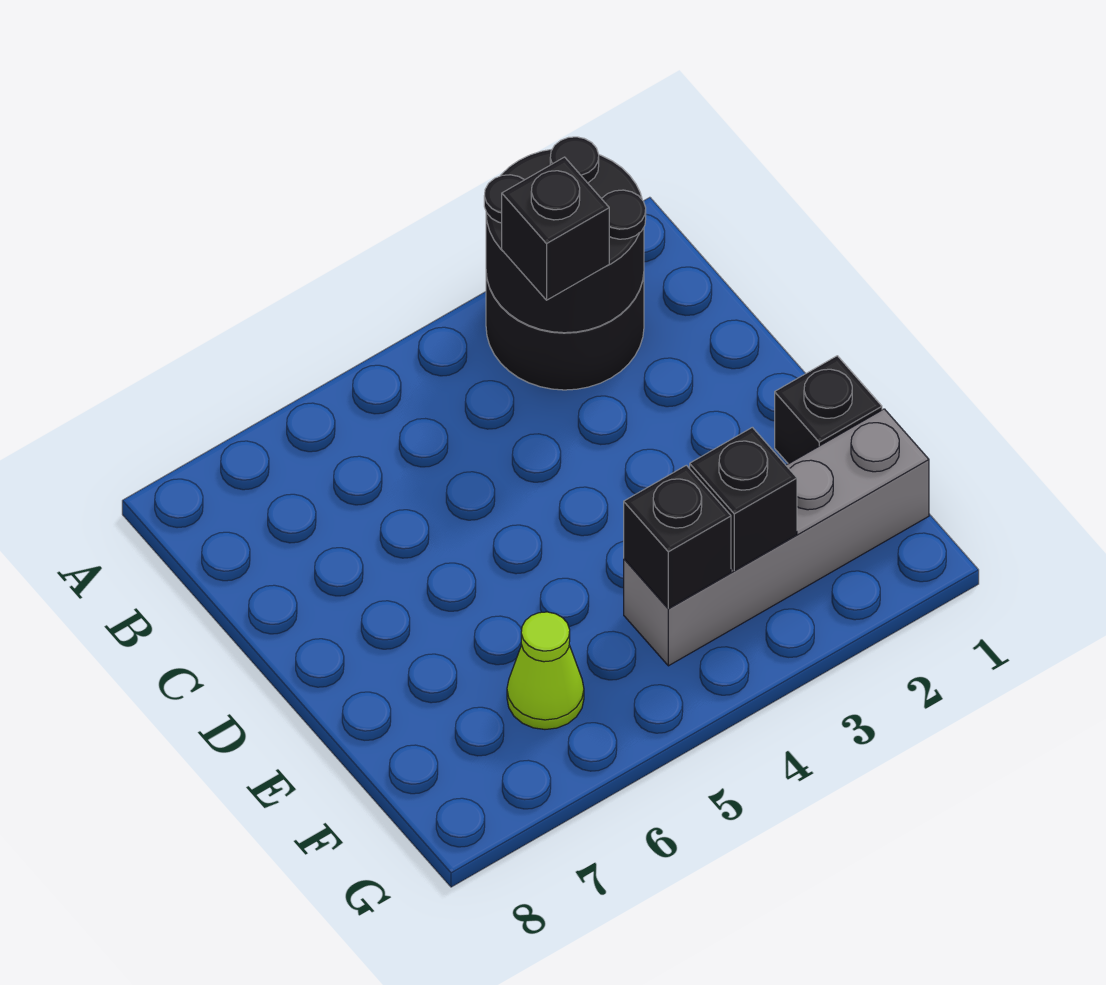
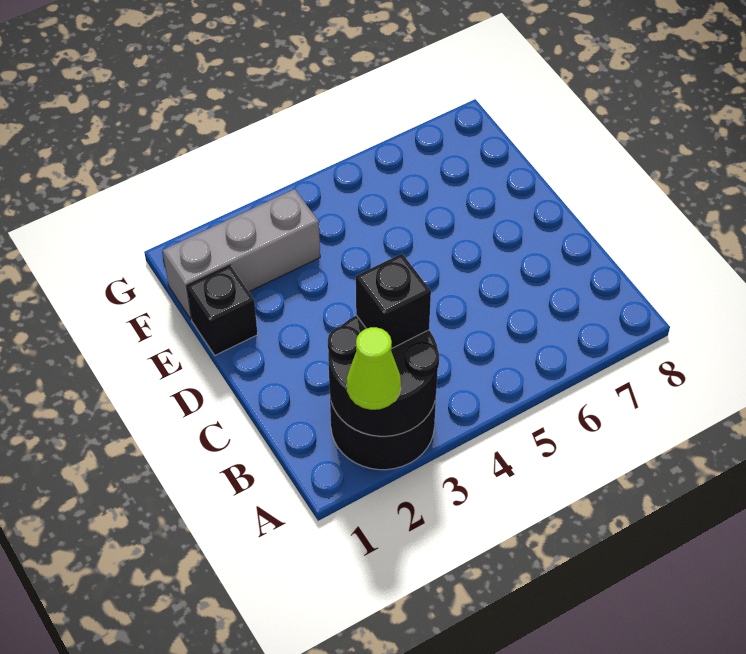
grey 1x4 brick [624,409,929,666] -> grey 1x3 brick [163,189,320,319]
black 1x1 brick [690,427,797,570] -> none
black 1x1 brick [624,465,731,608] -> none
lime 1x1 cone [507,612,584,729] -> lime 1x1 cone moved to [347,327,401,410]

